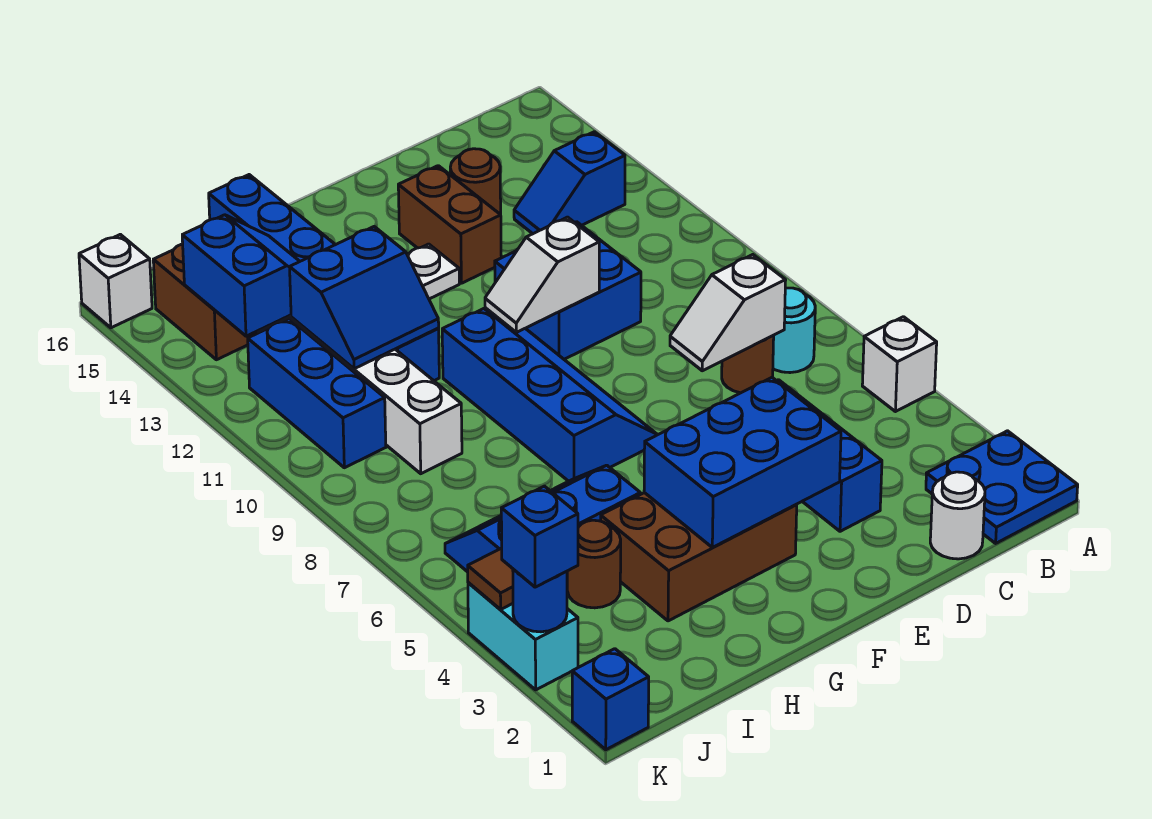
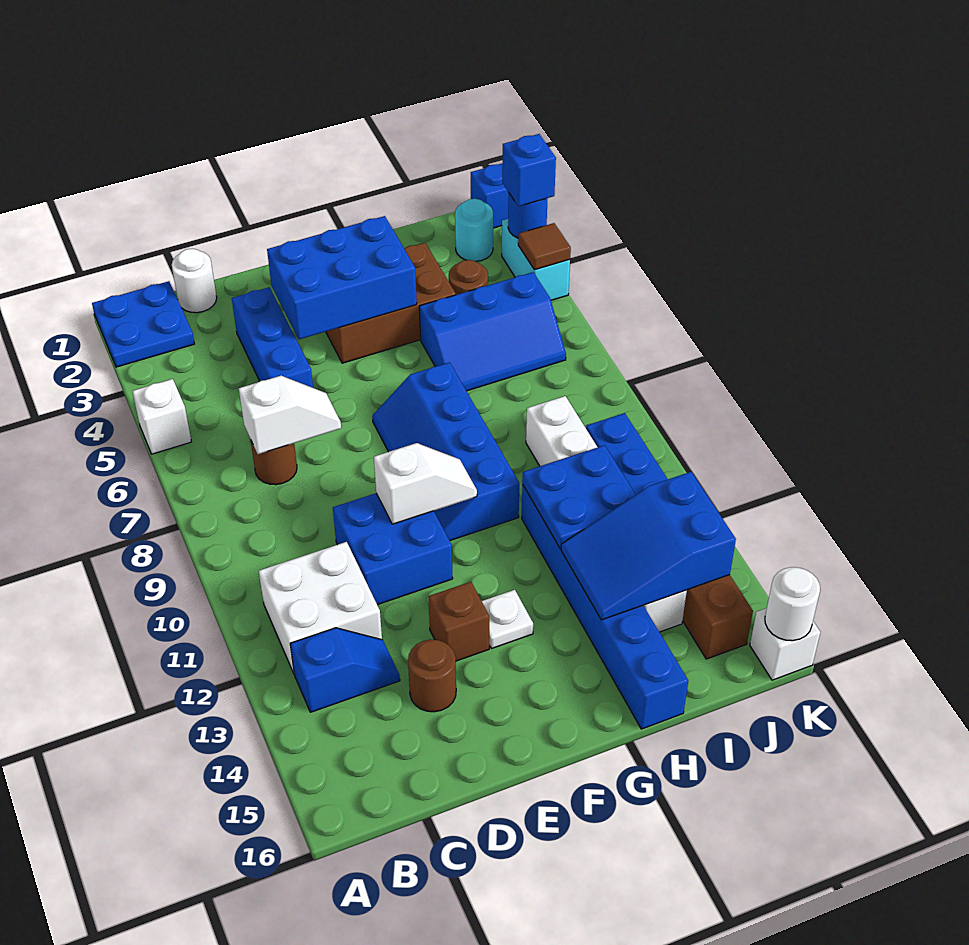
cyan 1x1 round brick [773,288,815,373] -> cyan 1x1 round brick moved to [455,199,493,261]
none -> white 2x2 brick [259,542,382,675]
brown 1x2 brick [398,166,501,283] -> brown 1x1 brick [428,582,489,661]
blue 2x2 slope [290,227,439,369] -> blue 2x2 plate [522,445,636,549]
blue 2x2 slope [182,215,300,336] -> blue 2x3 slope [561,472,736,620]
none -> white 1x1 round brick [765,567,820,641]

